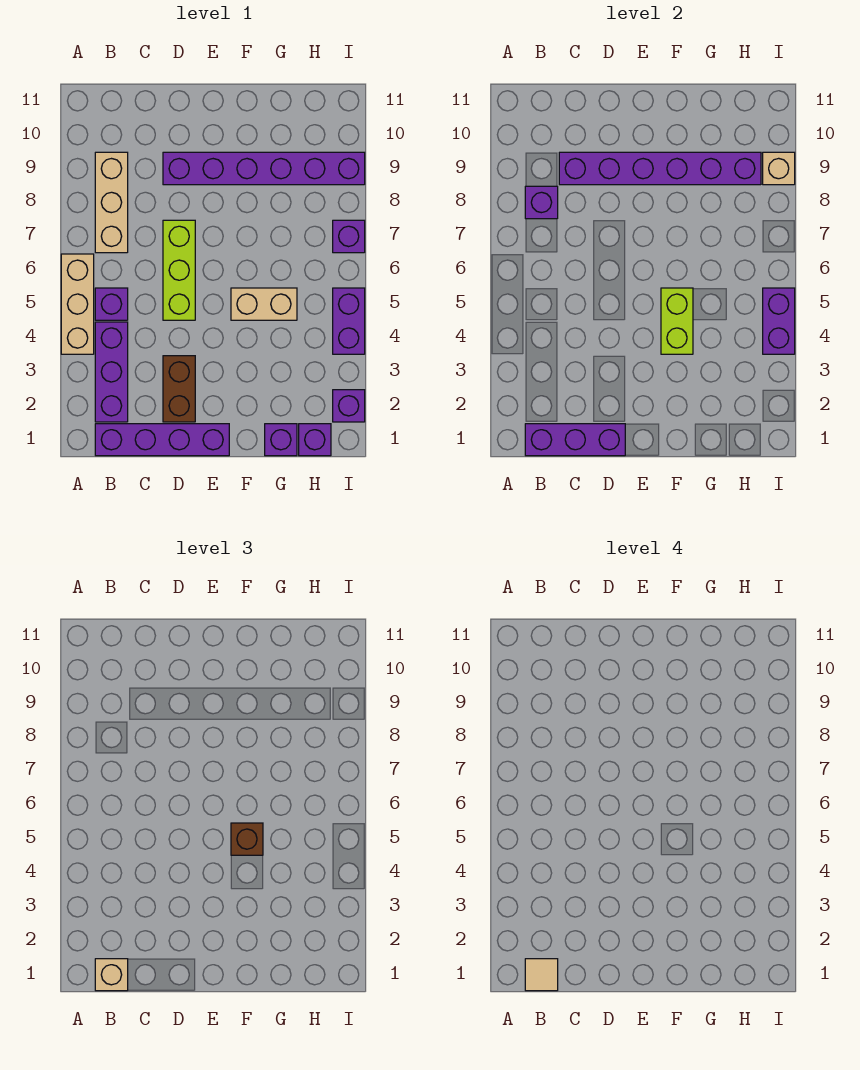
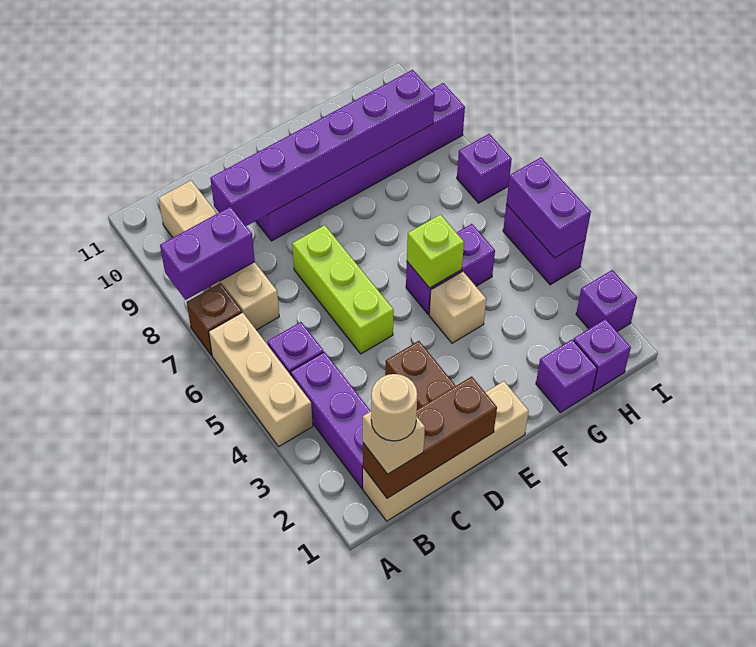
purple 1x4 brick [95,424,229,456] -> tan 1x4 brick [363,381,529,521]
purple 1x3 brick [525,424,625,456] -> brown 1x3 brick [363,376,497,498]
tan 1x1 tile [525,959,558,991] -> tan 1x1 round brick [371,374,418,441]
tan 1x3 brick [95,152,128,253] -> tan 1x4 brick [158,181,279,330]
purple 1x1 brick [525,186,558,219] -> purple 1x2 brick [160,207,255,300]
lime 1x2 brick [661,288,693,354] -> lime 1x1 brick [407,214,464,288]
tan 1x2 brick [231,288,297,320] -> purple 1x2 brick [406,224,495,314]
brown 1x1 brick [231,823,263,855] -> brown 1x1 brick moved to [187,283,242,355]
tan 1x1 brick [763,152,795,185] -> tan 1x1 brick moved to [429,271,486,343]

